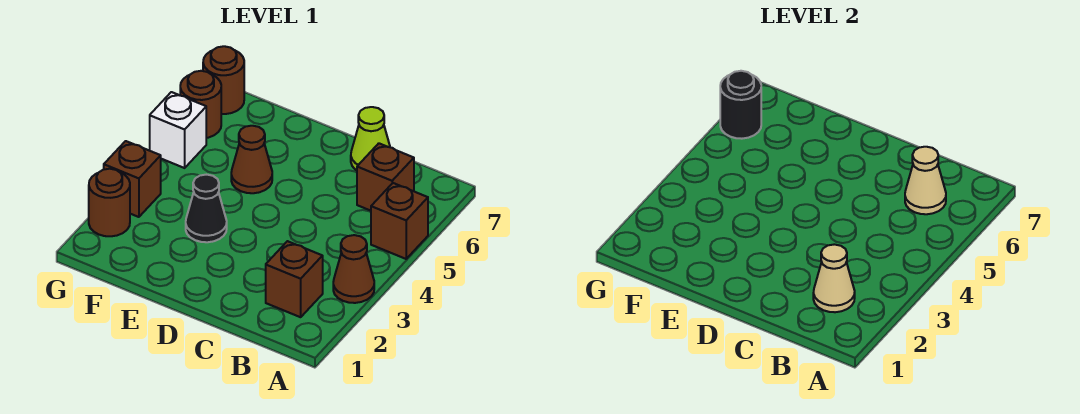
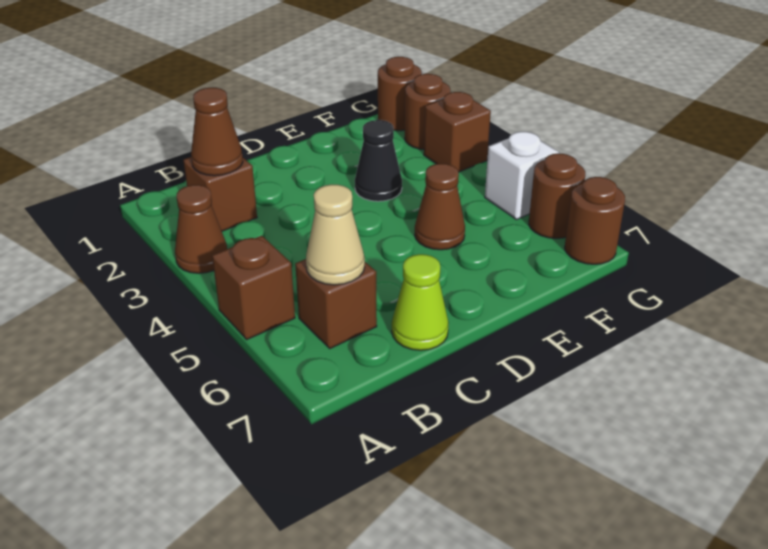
tan 1x1 cone [813,244,855,312] -> brown 1x1 cone [191,88,243,176]
none -> brown 1x1 round brick [378,57,422,131]
black 1x1 round brick [720,71,761,139] -> none

